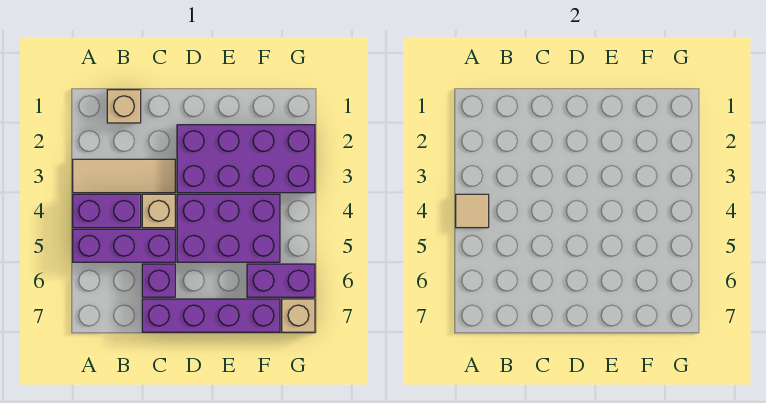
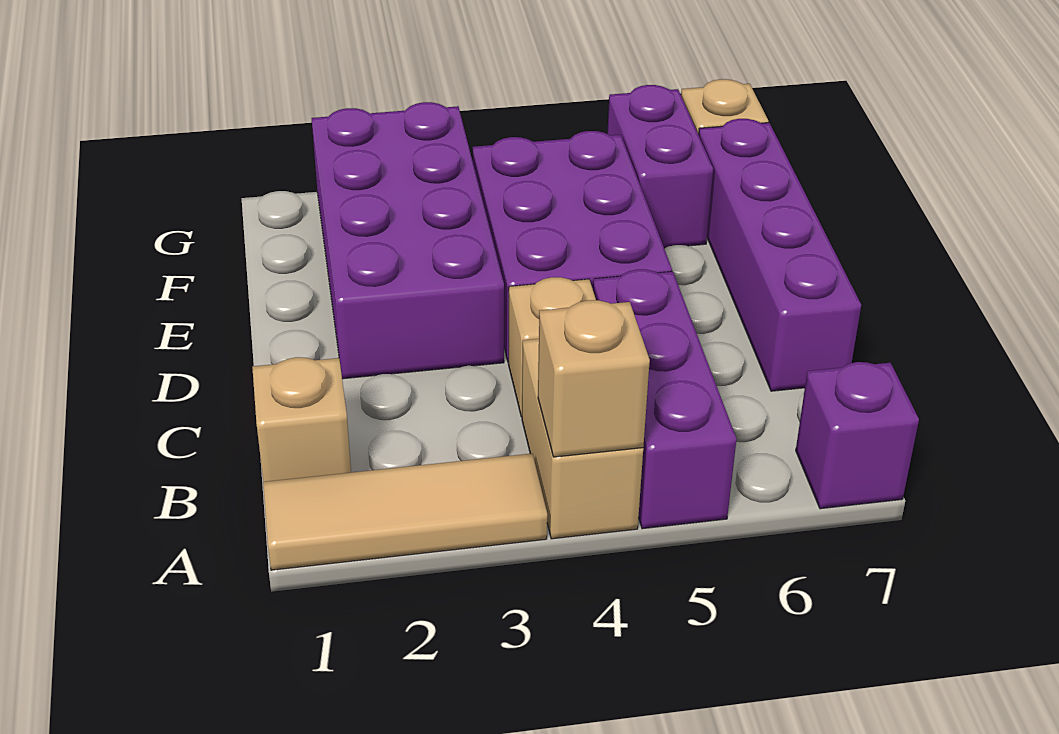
tan 1x3 tile [73,159,175,193] -> tan 1x3 tile turned to [263,454,547,570]
purple 1x2 brick [73,194,141,228] -> tan 1x2 brick [522,339,643,539]
tan 1x1 tile [456,194,489,228] -> tan 1x1 brick [538,300,650,457]
purple 1x1 brick [142,264,175,297] -> purple 1x1 brick moved to [796,362,919,509]

